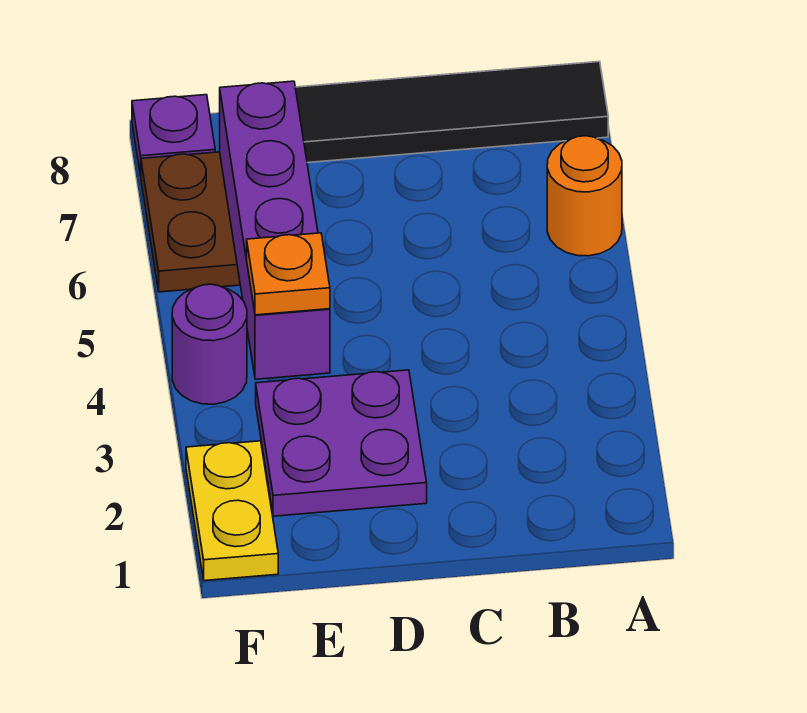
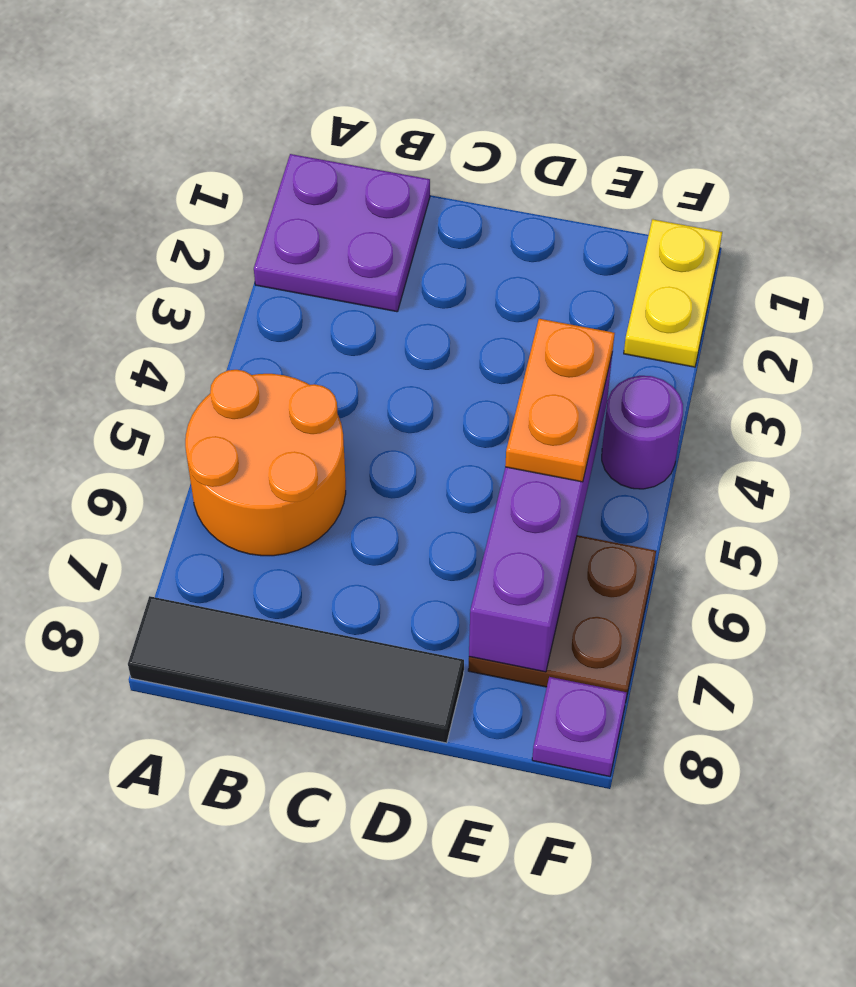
orange 1x1 round brick [547,136,622,256] -> orange 2x2 round brick [185,370,346,556]
purple 2x2 plate [256,370,427,516] -> purple 2x2 plate moved to [254,154,430,312]
orange 1x1 plate [247,233,330,315] -> orange 1x2 plate [505,319,615,482]

